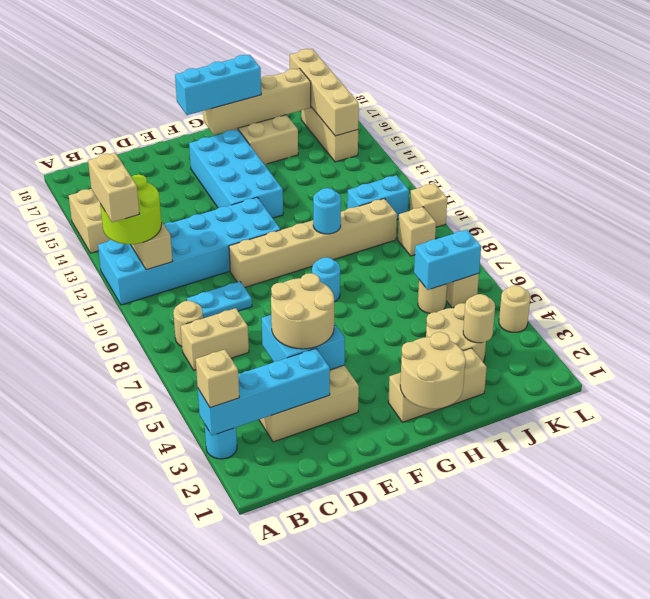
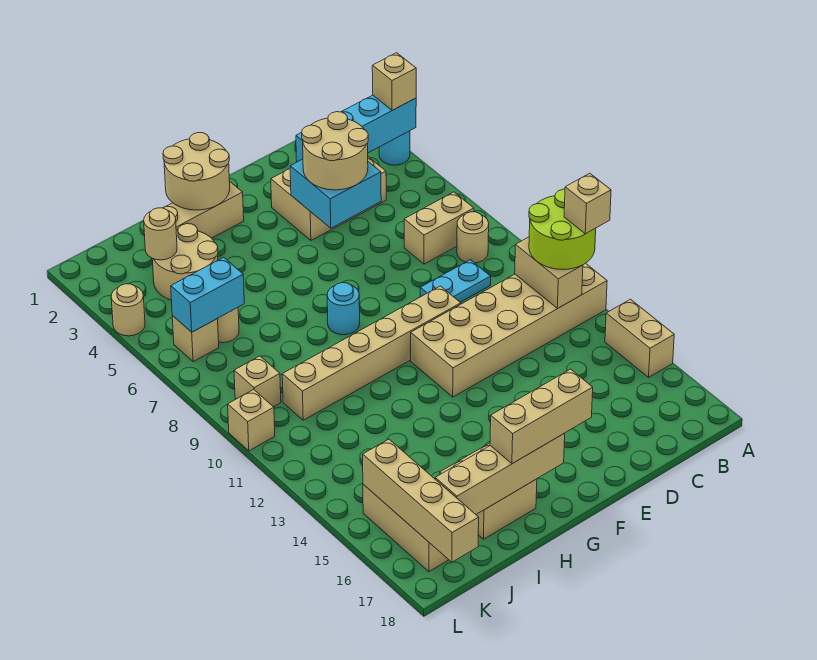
cyan 2x6 brick [98,198,281,305] -> tan 2x6 brick [411,263,607,397]
tan 1x2 brick [88,153,139,222] -> tan 1x1 brick [564,173,611,234]
cyan 2x4 brick [189,129,283,218] -> none
cyan 1x3 brick [175,55,261,115] -> tan 1x3 brick [490,369,593,464]
cyan 1x1 round brick [313,188,341,234] -> none
cyan 1x2 brick [347,175,409,219] -> none

